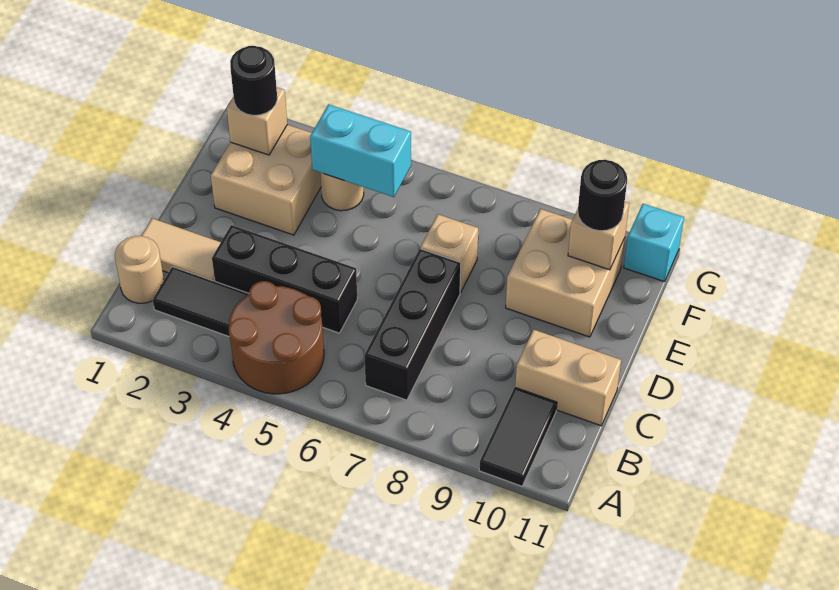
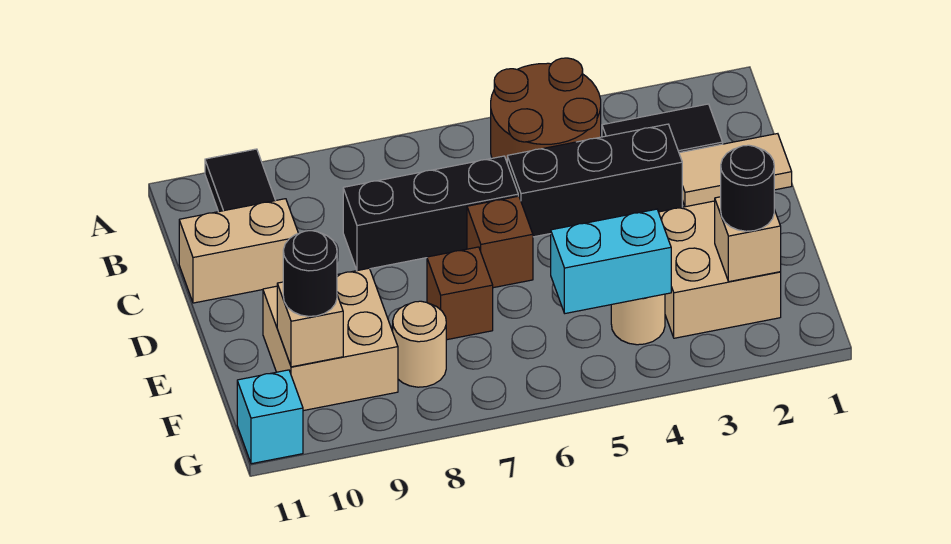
tan 1x1 round brick [115,236,164,303] -> tan 1x1 round brick moved to [393,301,446,387]
black 1x3 brick [364,249,461,400] -> black 1x3 brick turned to [343,156,518,271]
none -> brown 1x1 brick [467,196,533,288]
tan 1x1 brick [421,214,478,292] -> brown 1x1 brick [427,247,493,340]

